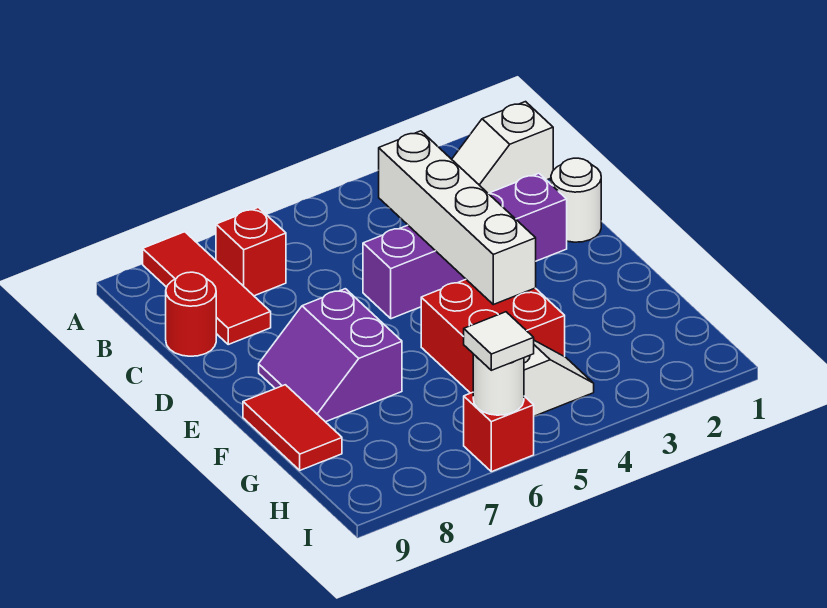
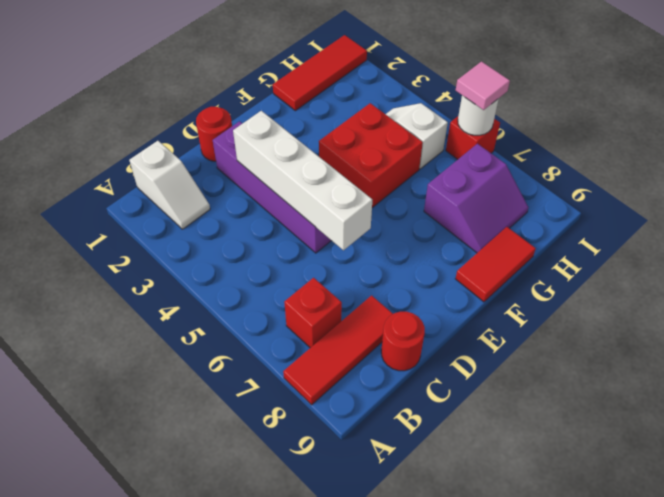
white 1x4 brick [379,131,536,305] -> white 1x4 brick turned to [233,111,372,250]
white 1x1 round brick [551,158,601,242] -> red 1x1 round brick [196,107,232,161]
purple 2x2 slope [259,289,402,422] -> purple 2x2 slope moved to [424,144,529,253]
none -> red 1x3 tile [273,35,367,111]
white 1x1 tile [464,312,534,370] -> pink 1x1 tile [456,62,510,110]

